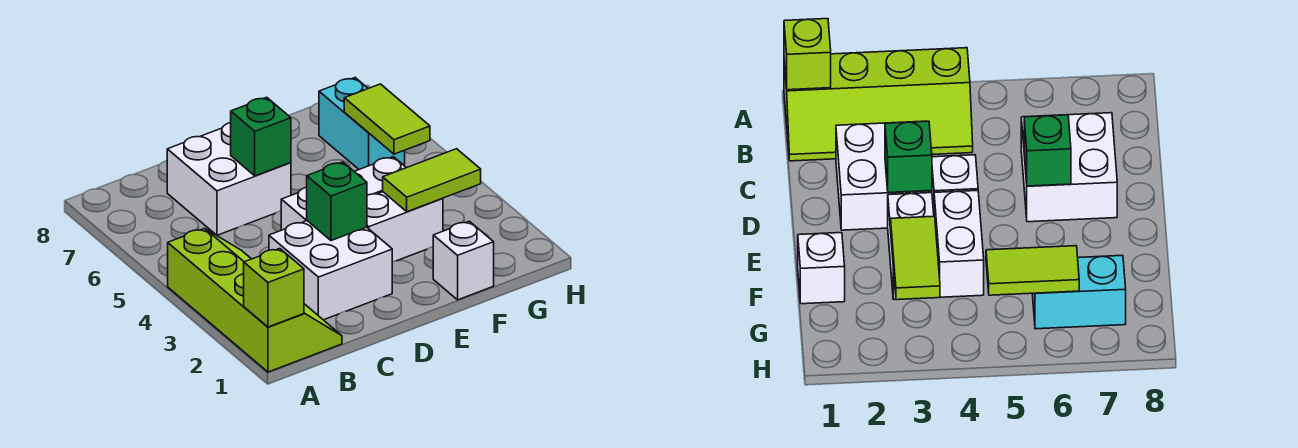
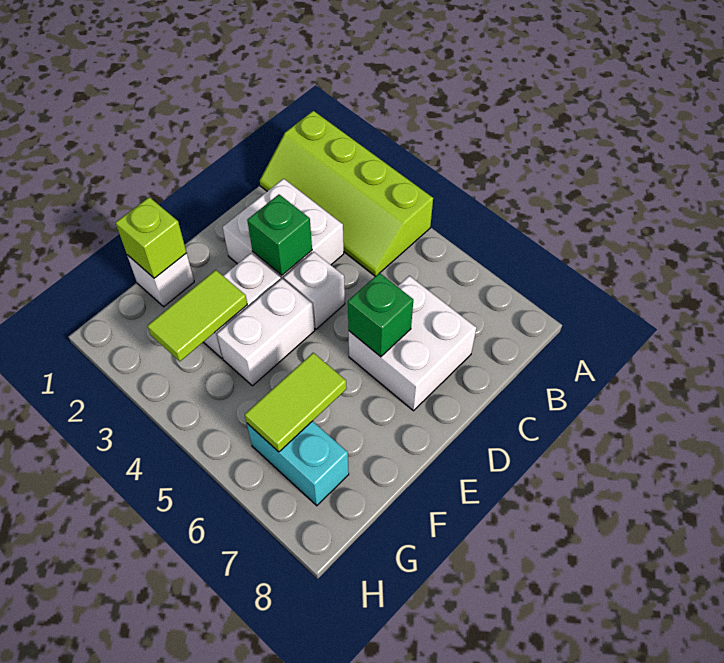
lime 1x1 brick [244,249,304,327] -> lime 1x1 brick moved to [115,197,187,278]
lime 1x2 tile [344,84,430,154] -> lime 1x2 tile turned to [245,353,347,452]

